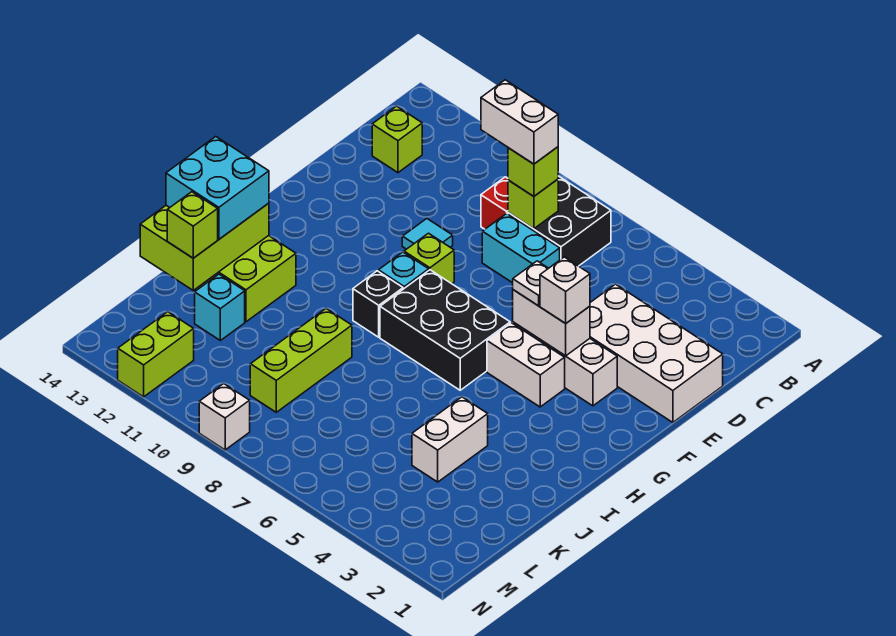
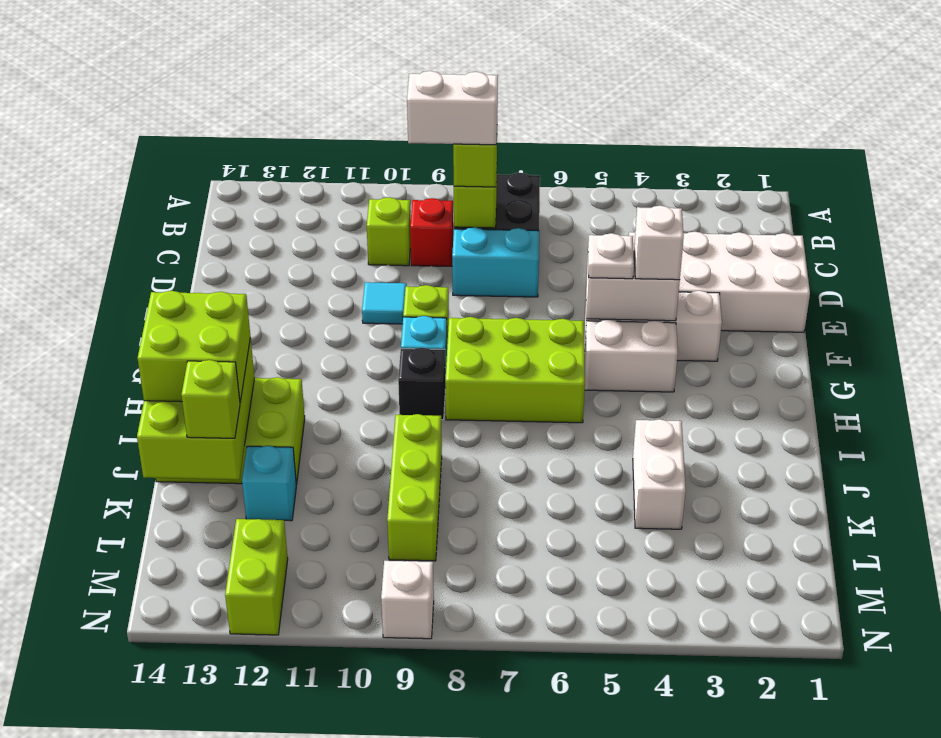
lime 1x1 brick [372,106,422,173] -> lime 1x1 brick moved to [367,197,411,266]
black 2x3 brick [380,270,510,390] -> lime 2x3 brick [445,317,585,423]
cyan 2x2 brick [166,137,269,239] -> lime 2x2 brick [138,291,250,402]

